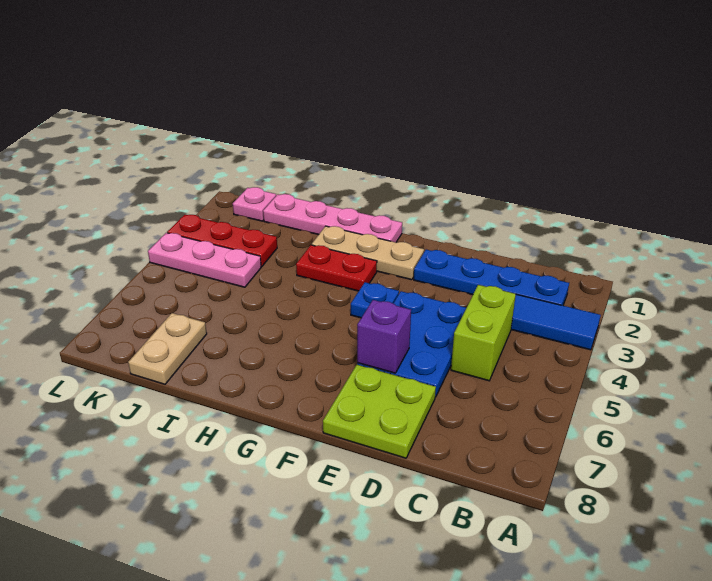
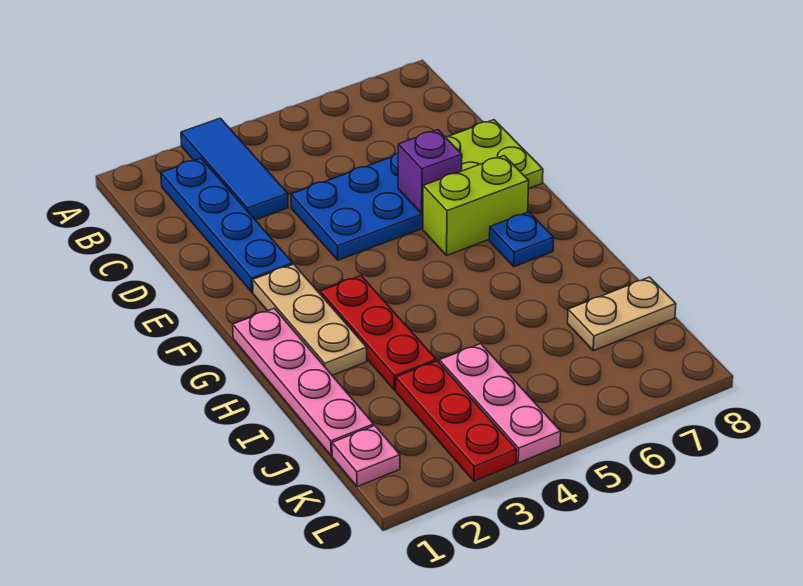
lime 1x2 brick [451,285,516,381] -> lime 1x2 brick moved to [423,156,529,255]
blue 1x1 plate [351,282,399,318] -> blue 1x1 plate moved to [489,212,554,267]
red 1x2 plate [296,245,377,291] -> red 1x3 plate [320,276,436,390]

